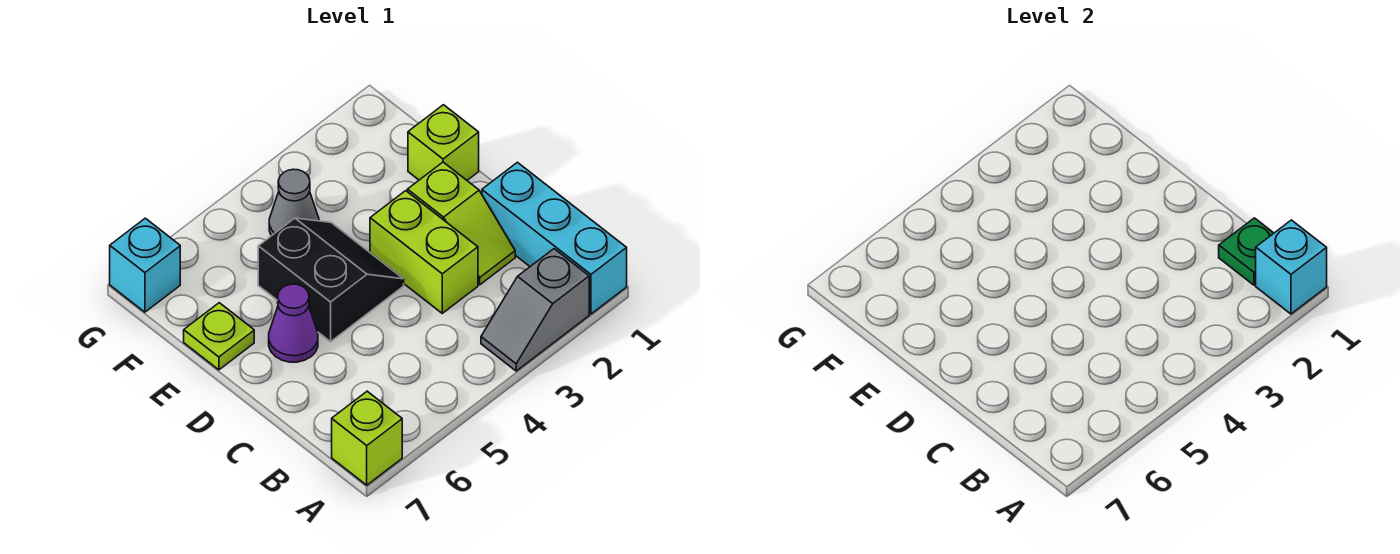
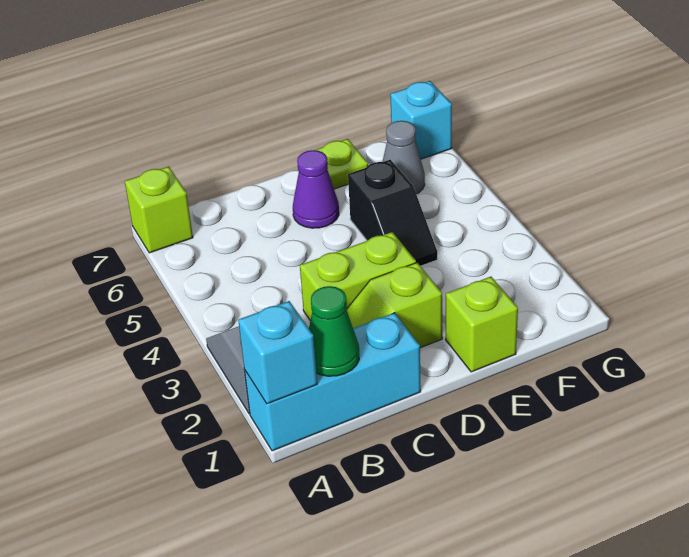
green 1x1 plate [1219,218,1274,285] -> green 1x1 cone [309,286,359,376]
black 2x2 slope [258,218,404,342] -> black 1x2 slope [348,160,437,266]
grey 1x1 cone [269,169,319,236] -> grey 1x1 cone moved to [382,121,425,194]

